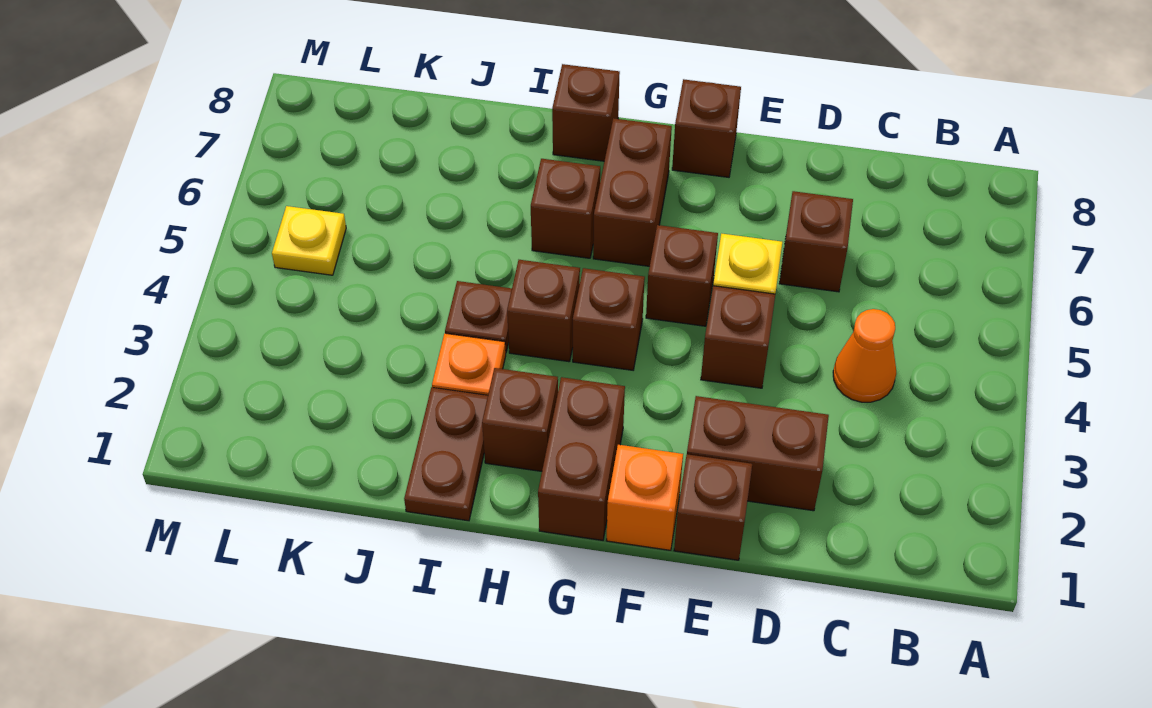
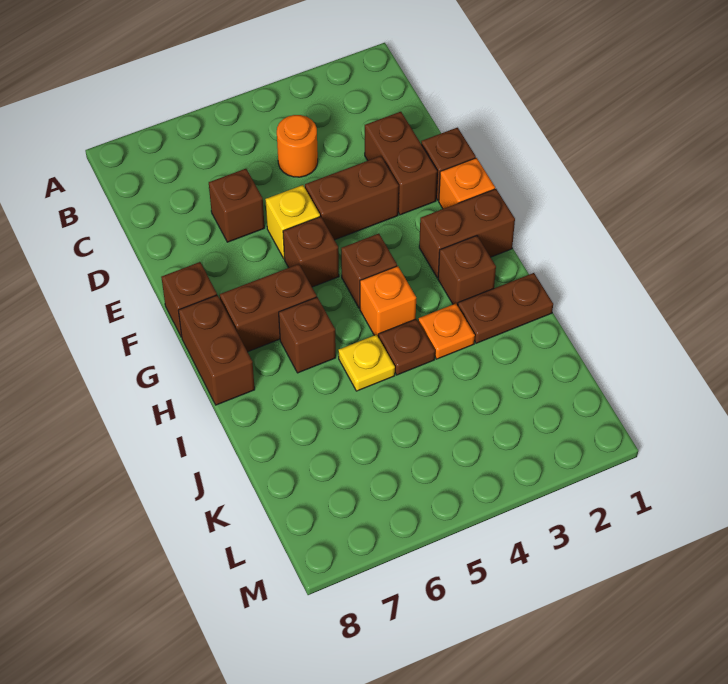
orange 1x1 cone [833,309,896,402] -> orange 1x1 round brick [277,115,318,177]
brown 1x1 brick [701,286,775,388] -> brown 1x2 brick [305,156,399,240]
brown 1x1 brick [507,260,580,362] -> orange 1x1 brick [360,266,416,337]
brown 1x1 brick [552,64,620,161] -> brown 1x2 brick [178,295,255,405]
yellow 1x1 plate [272,206,346,275] -> yellow 1x1 plate moved to [338,335,395,391]

